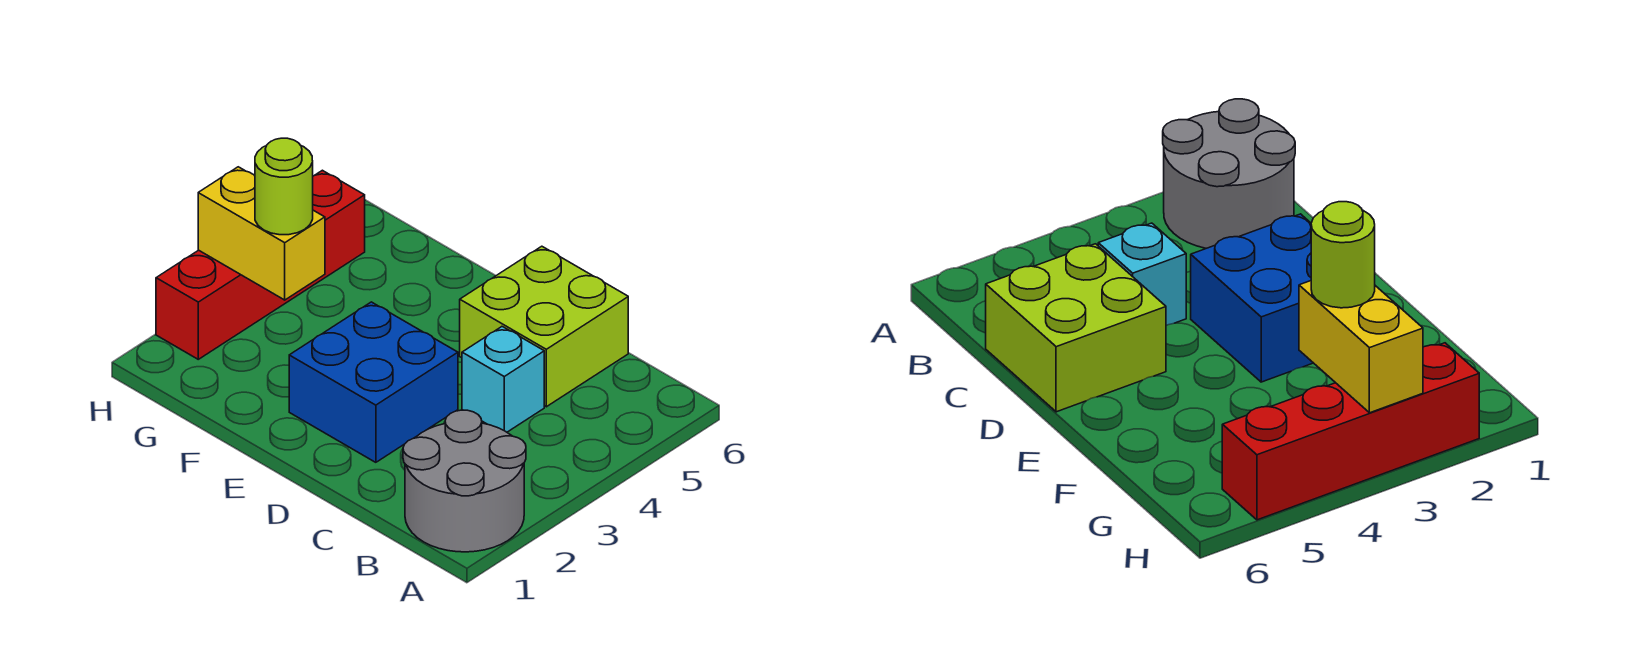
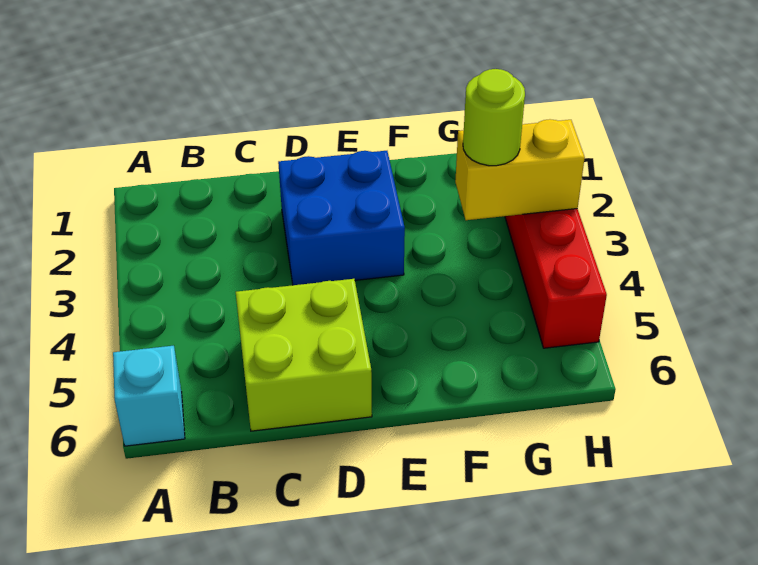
grey 2x2 round brick [403,410,526,552] -> none
cyan 1x1 brick [462,327,544,432] -> cyan 1x1 brick moved to [113,346,185,446]

